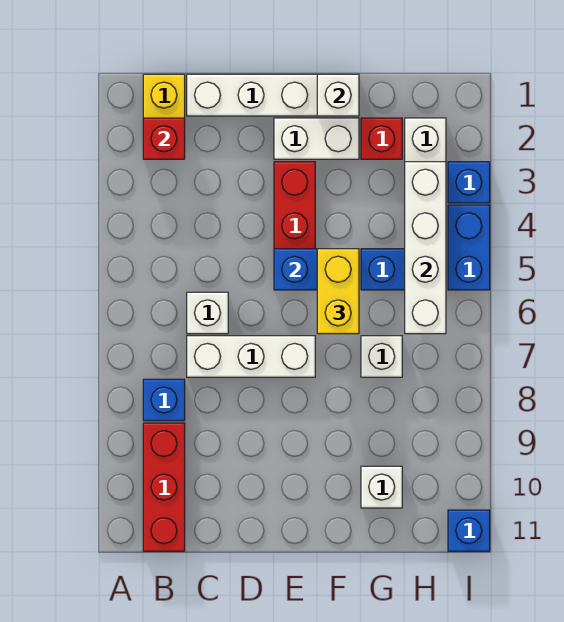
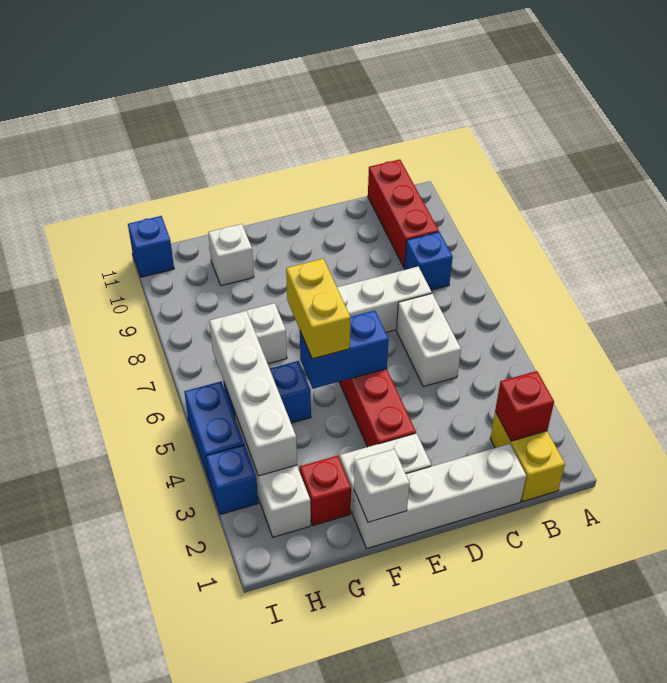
white 1x1 brick [187,292,228,334] -> white 1x2 brick [396,293,461,387]

